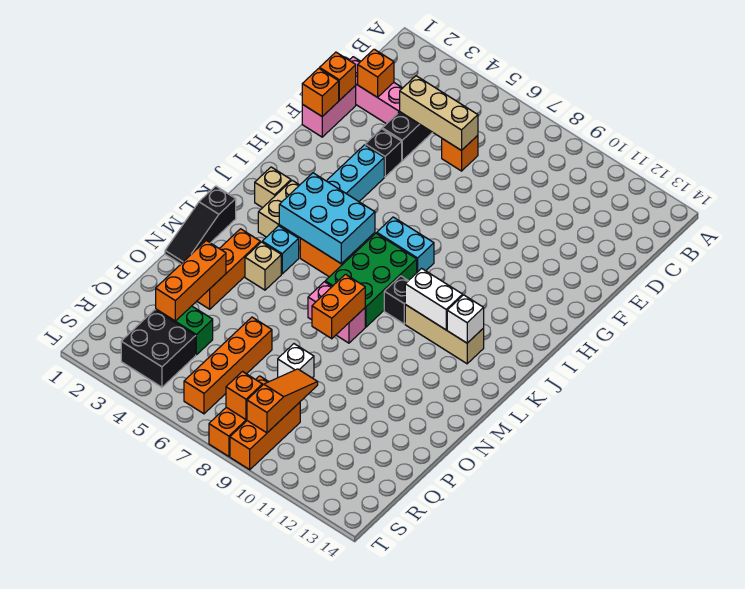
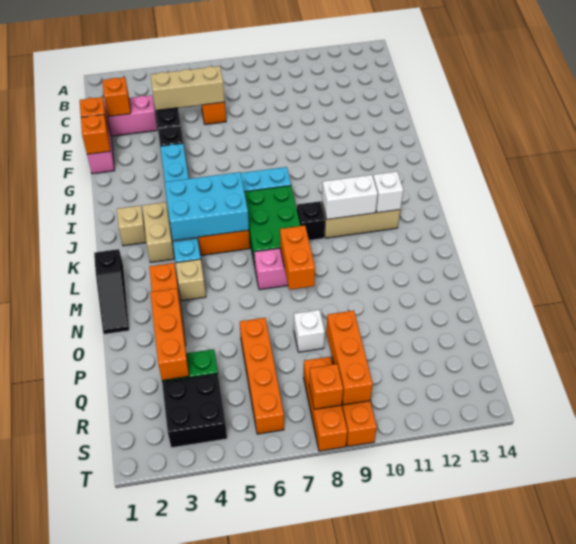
orange 1x3 slope [247,369,318,433] -> orange 1x3 brick [326,311,373,405]

